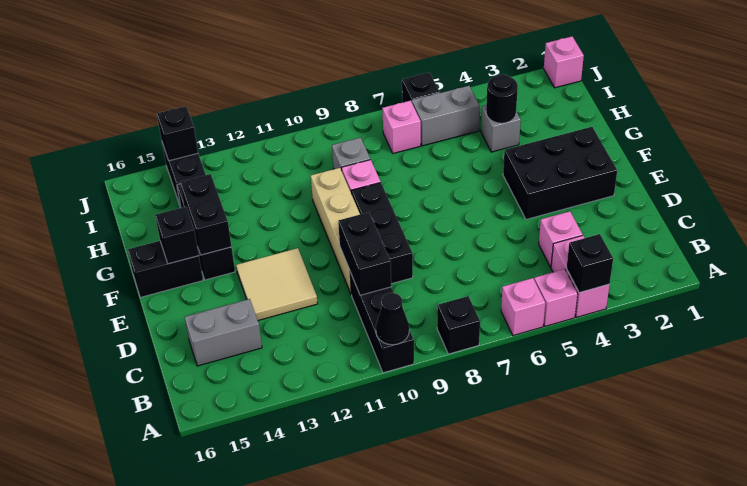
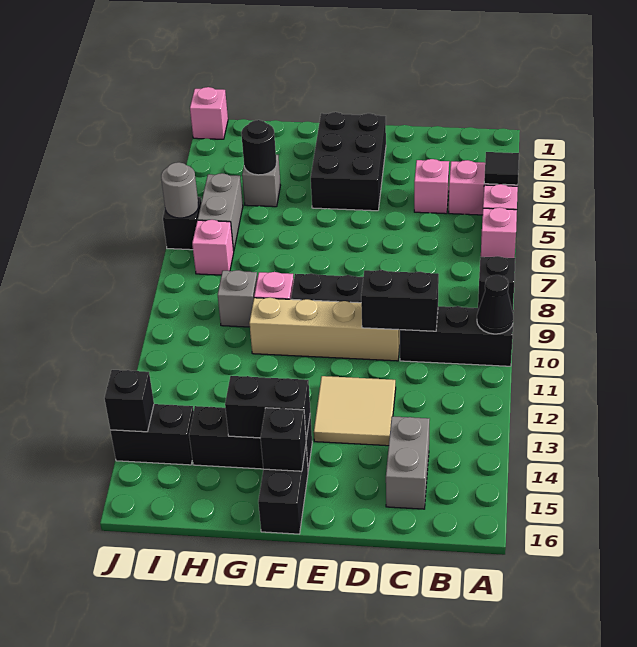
black 1x1 brick [567,234,613,293] -> black 1x1 tile [484,152,519,185]
none -> grey 1x1 round brick [161,162,198,218]

